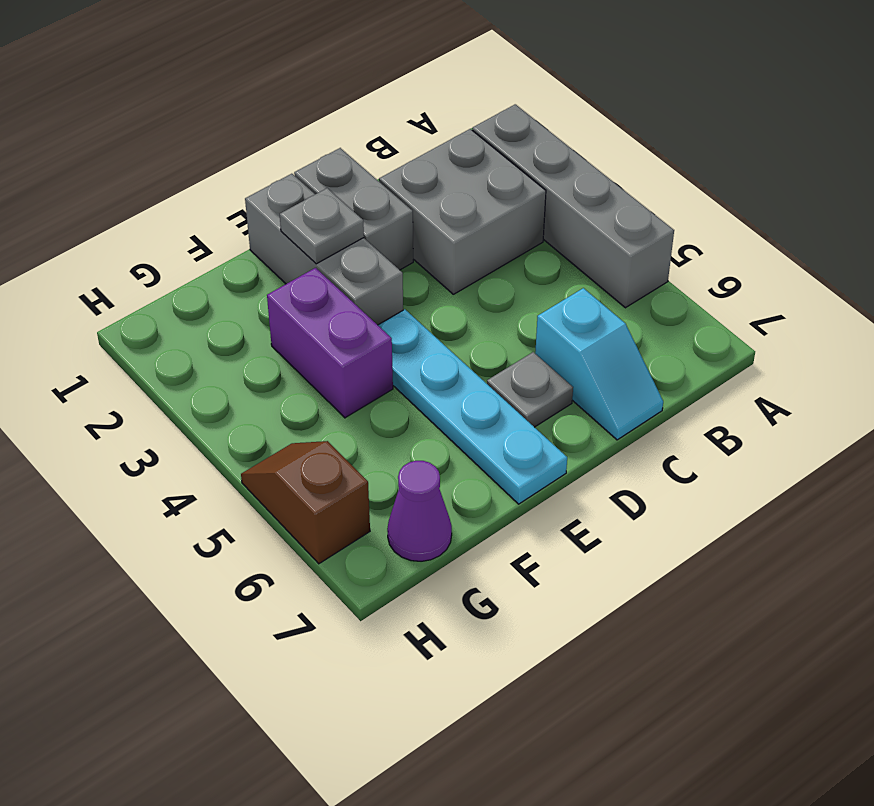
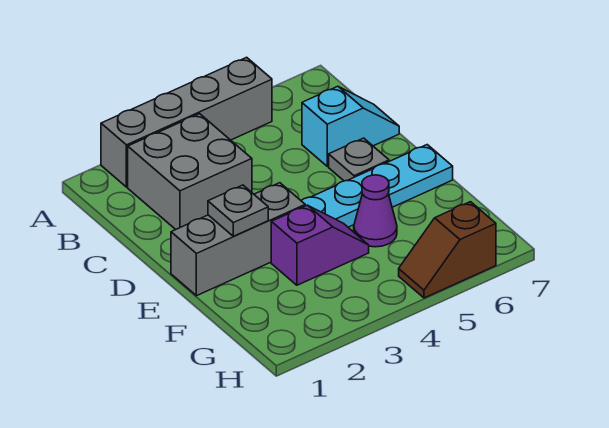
grey 1x2 brick [294,148,413,270] -> none
purple 1x2 brick [267,268,393,418] -> purple 1x2 slope [271,205,369,285]
purple 1x1 cone [387,461,452,561] -> purple 1x1 cone moved to [354,175,397,247]

